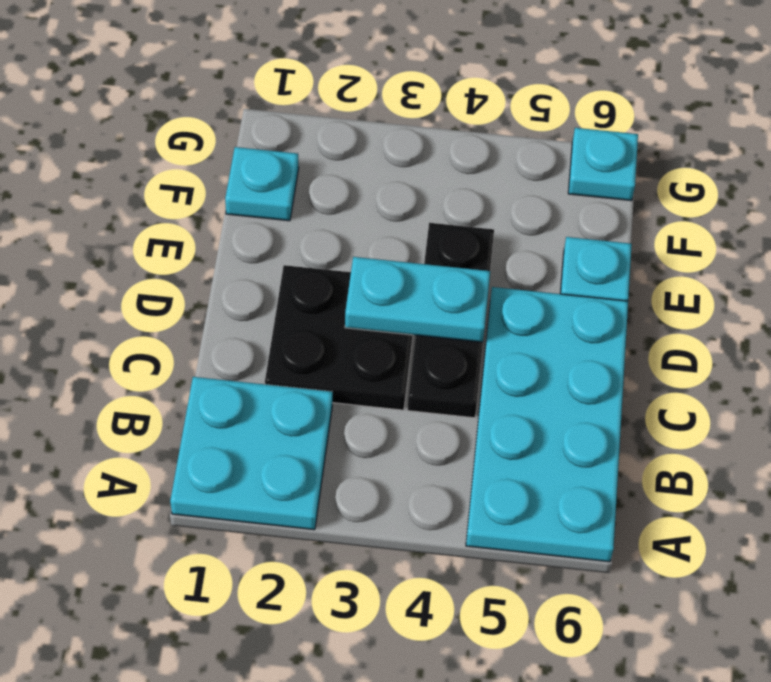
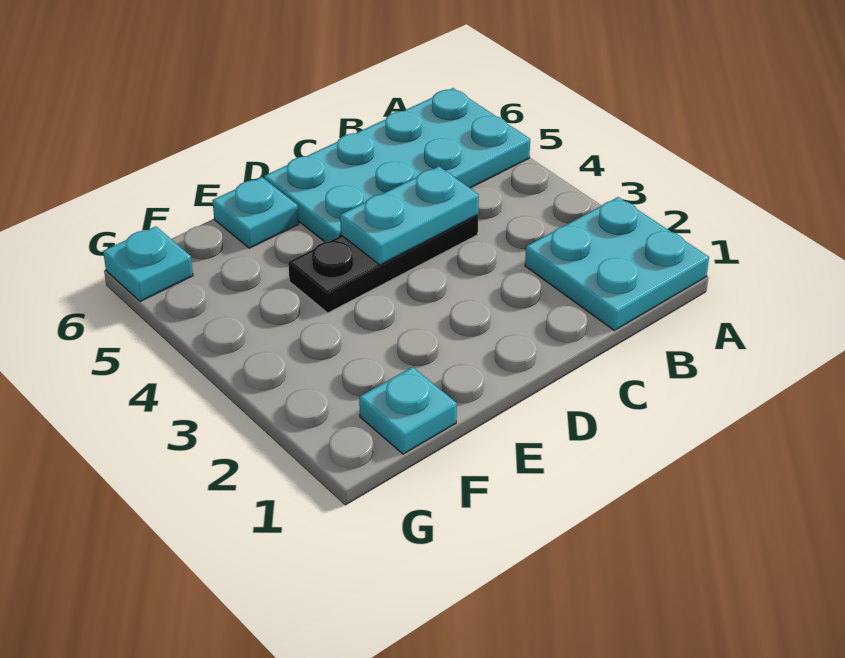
black 2x2 plate [265,265,413,410] -> none
cyan 1x2 plate [345,257,490,342] -> cyan 1x2 plate turned to [340,166,479,265]

